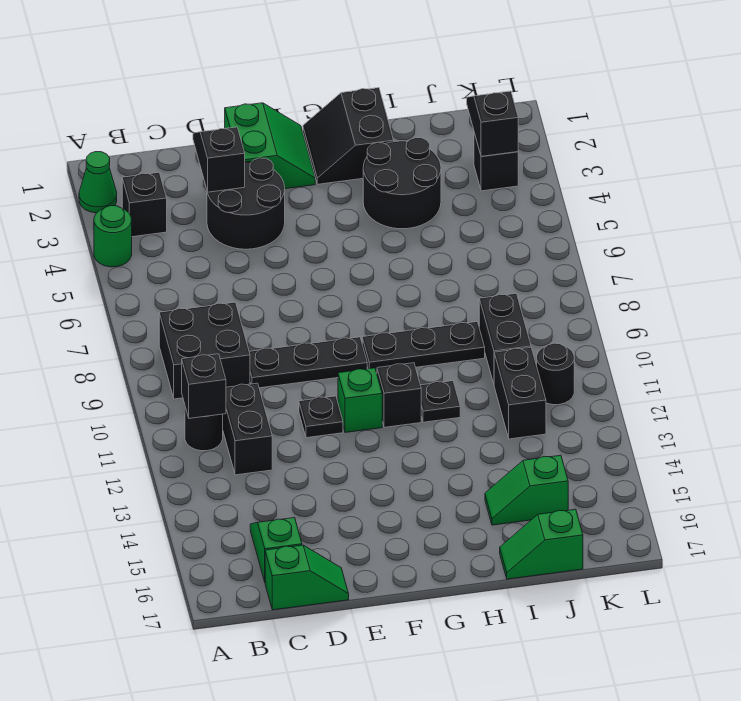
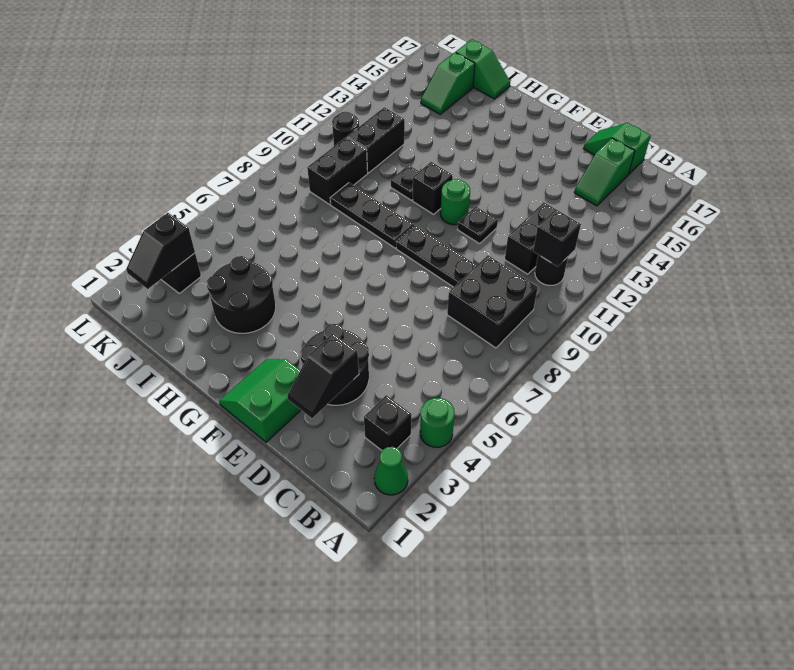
green 1x1 brick [338,368,382,433] -> green 1x1 round brick [440,179,470,225]
black 2x2 slope [303,88,394,184] -> none
green 1x2 slope [485,455,568,525] -> green 1x2 slope turned to [421,52,475,114]

